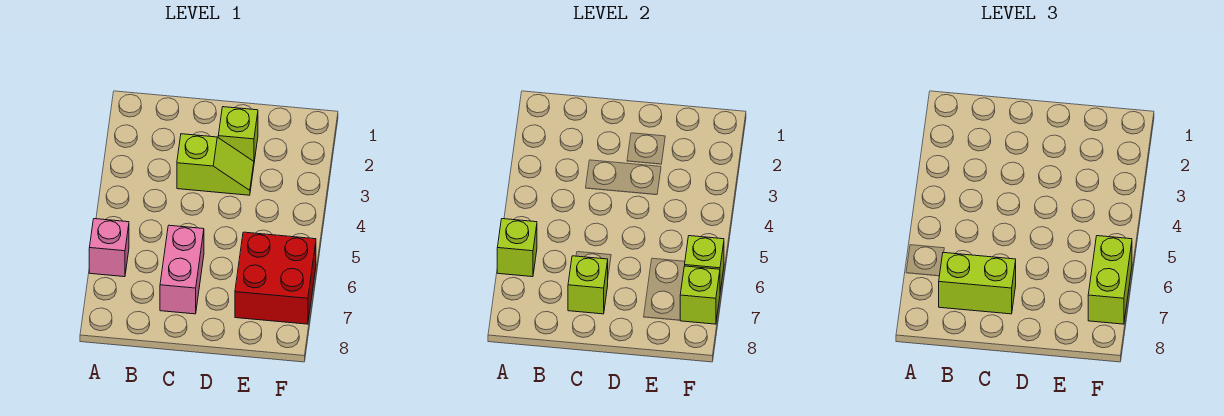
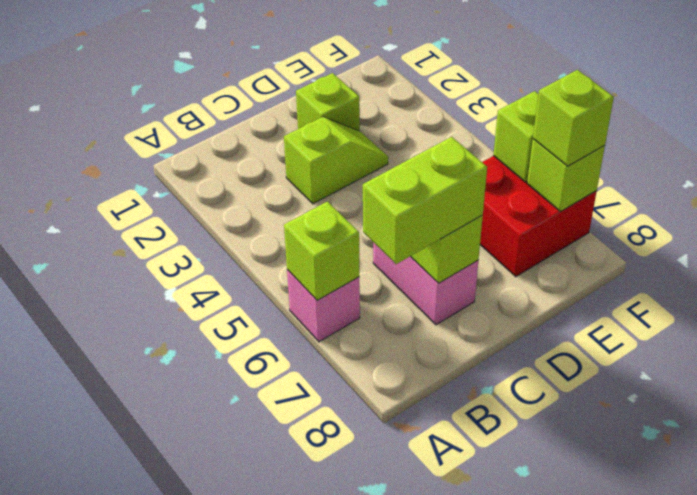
lime 1x2 brick [1088,236,1132,324] -> lime 1x1 brick [533,70,614,166]

